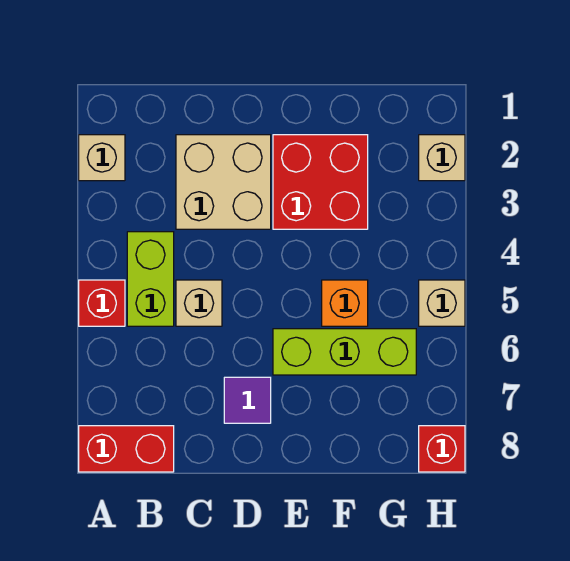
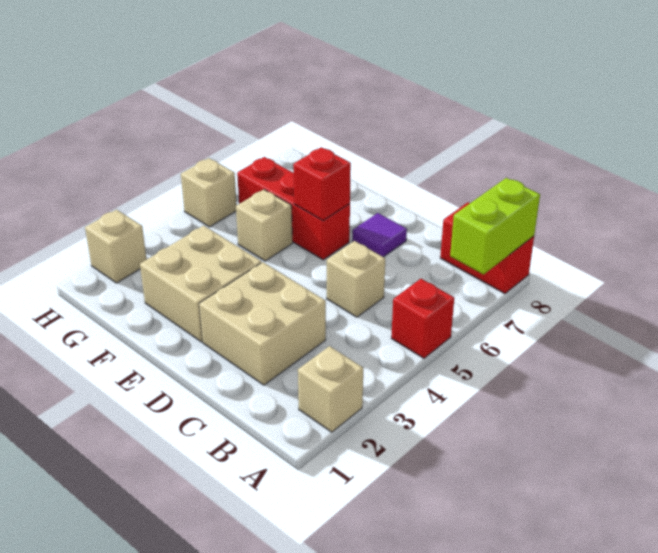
lime 1x2 brick [127,232,174,326] -> lime 1x2 brick moved to [450,178,540,274]
red 2x2 brick [273,135,368,229] -> tan 2x2 brick [140,226,262,342]
lime 1x3 brick [273,329,416,375] -> red 1x3 brick [237,157,350,260]
orange 1x1 brick [322,280,368,326] -> tan 1x1 brick [236,189,293,261]
red 1x1 brick [419,426,465,472] -> red 1x1 brick moved to [293,147,351,221]

